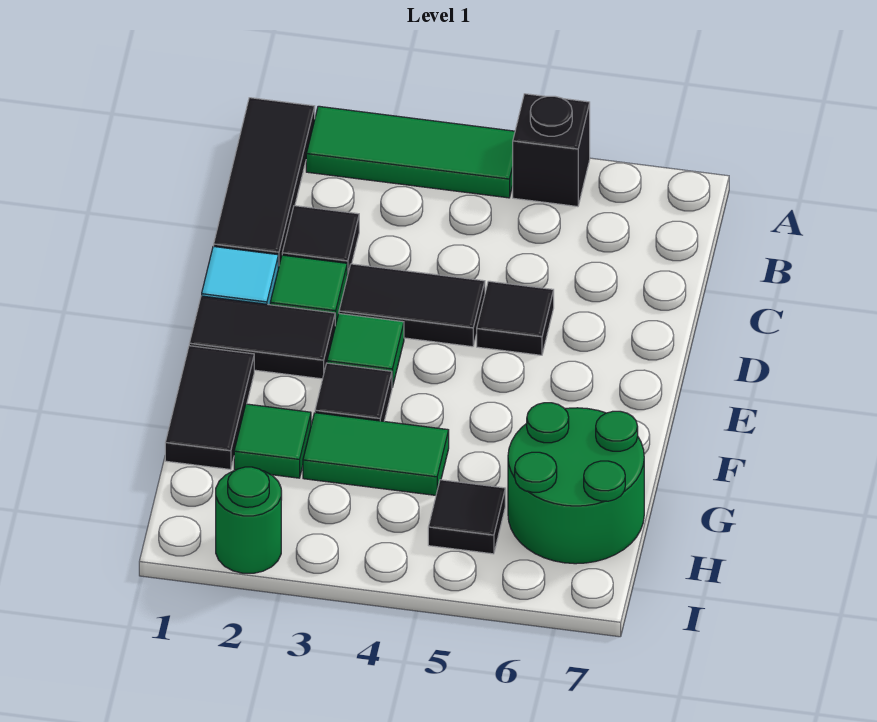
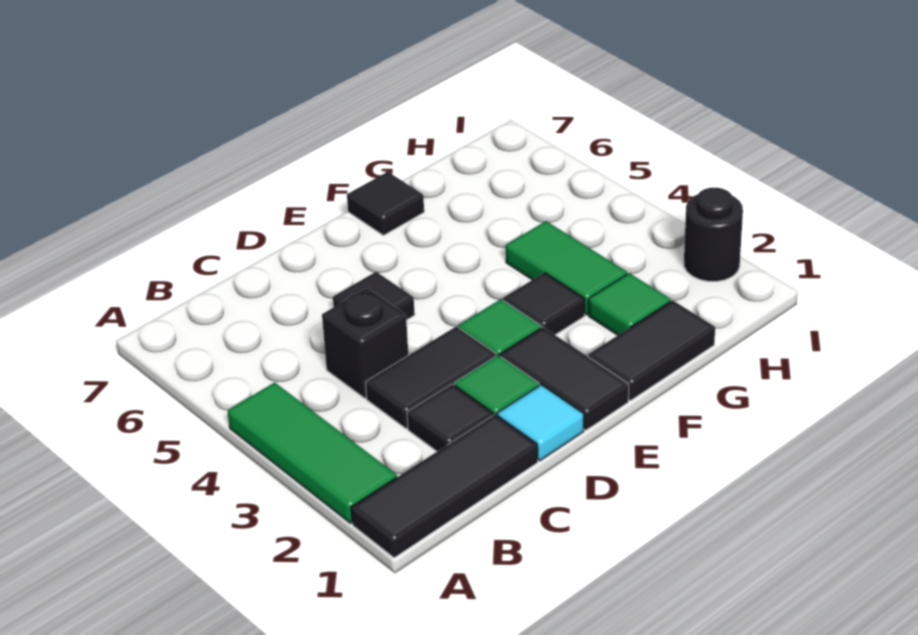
black 1x1 brick [513,94,590,207] -> black 1x1 brick moved to [322,288,408,398]
black 1x2 tile [339,264,485,347] -> black 1x2 tile turned to [366,327,496,429]
green 2x2 round brick [508,403,644,564] -> none
black 1x1 tile [428,480,505,554] -> black 1x1 tile moved to [347,172,424,235]
green 1x1 round brick [216,467,281,573] -> black 1x1 round brick [684,187,743,281]

